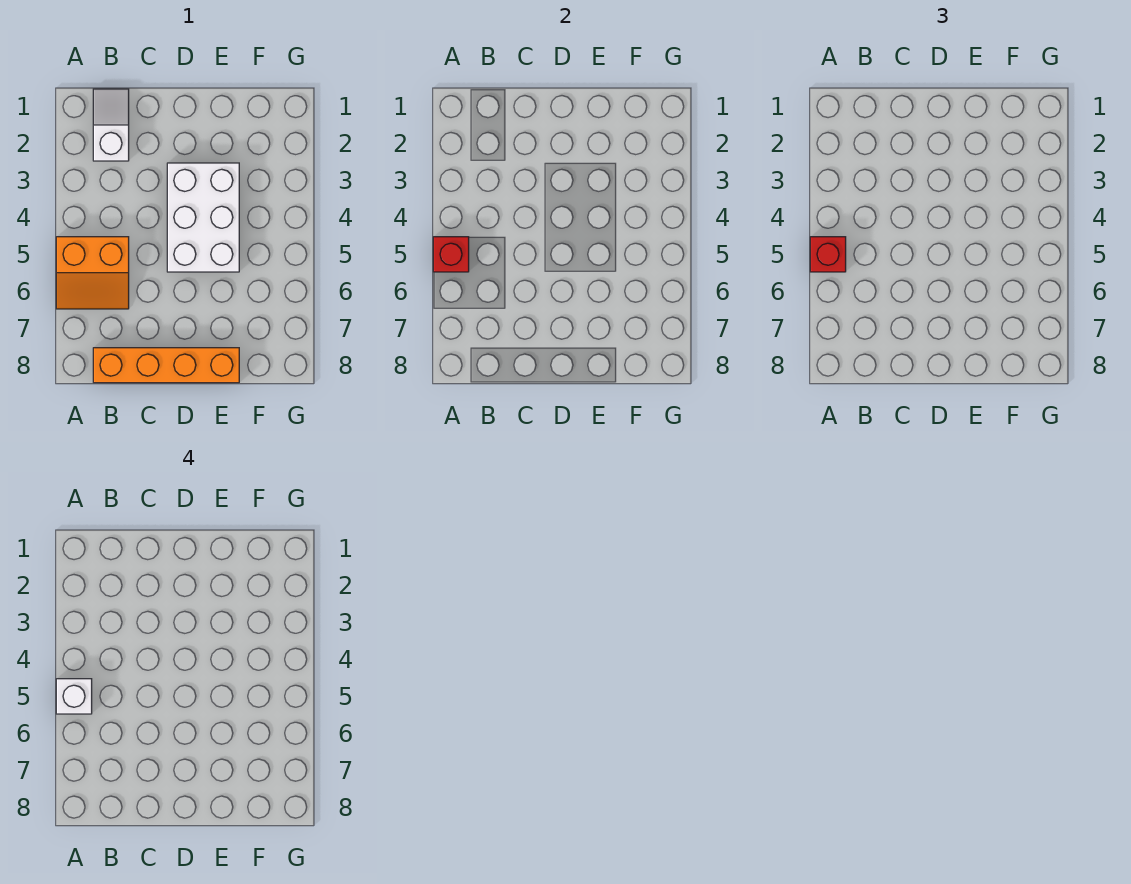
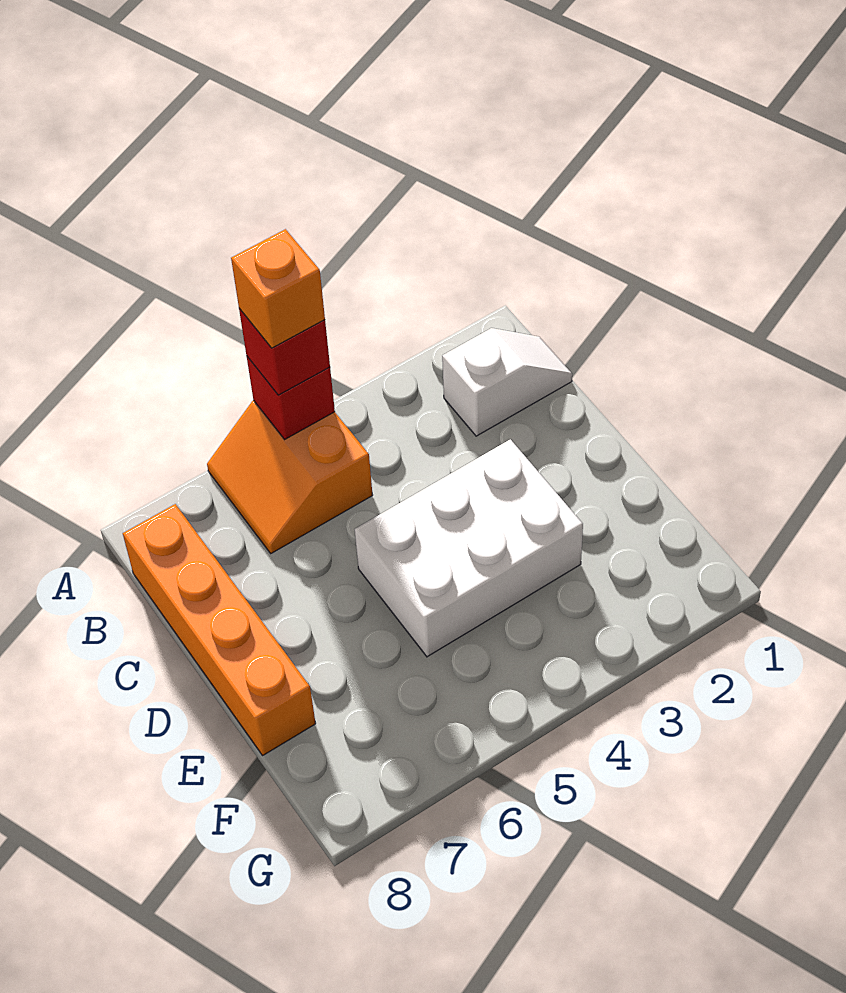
white 1x1 brick [56,679,92,714] -> orange 1x1 brick [231,229,325,348]

